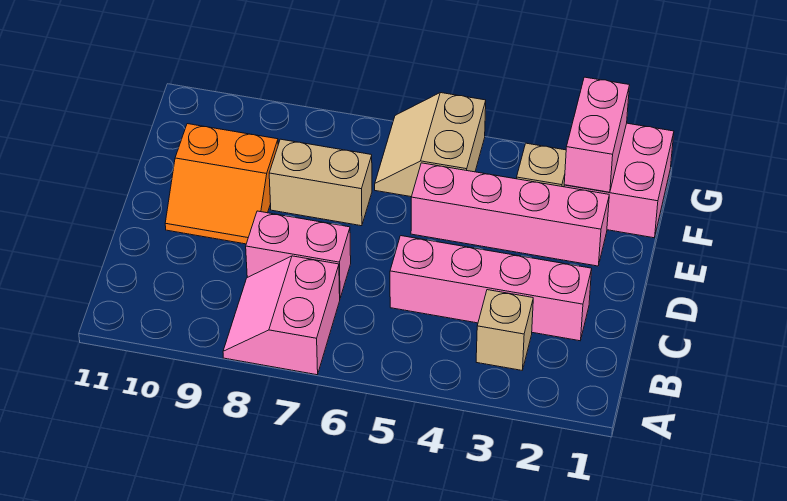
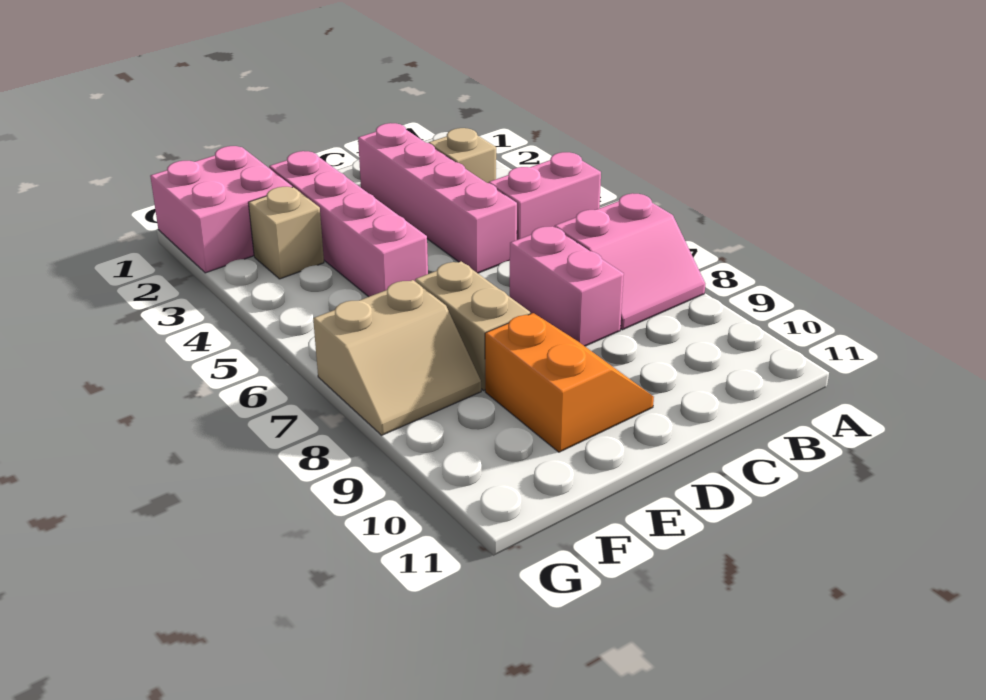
pink 1x2 brick [564,77,630,192] -> pink 1x2 brick moved to [489,152,601,240]
tan 2x2 slope [375,93,486,197] -> tan 2x2 slope moved to [313,280,481,435]

